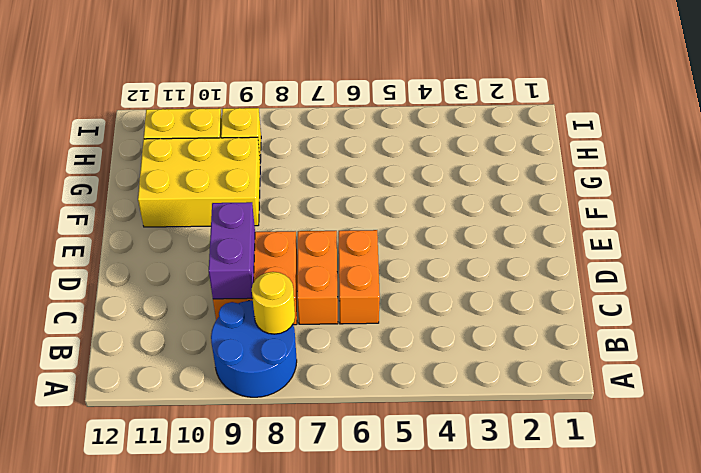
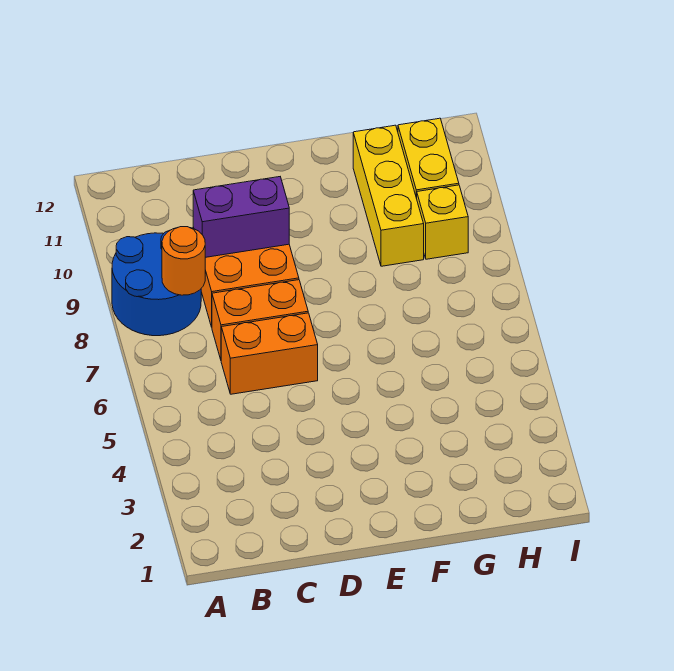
yellow 1x1 round brick [252,272,295,334] -> orange 1x1 round brick [162,227,205,295]
yellow 2x3 brick [138,137,260,227] -> yellow 1x3 brick [353,125,424,266]

